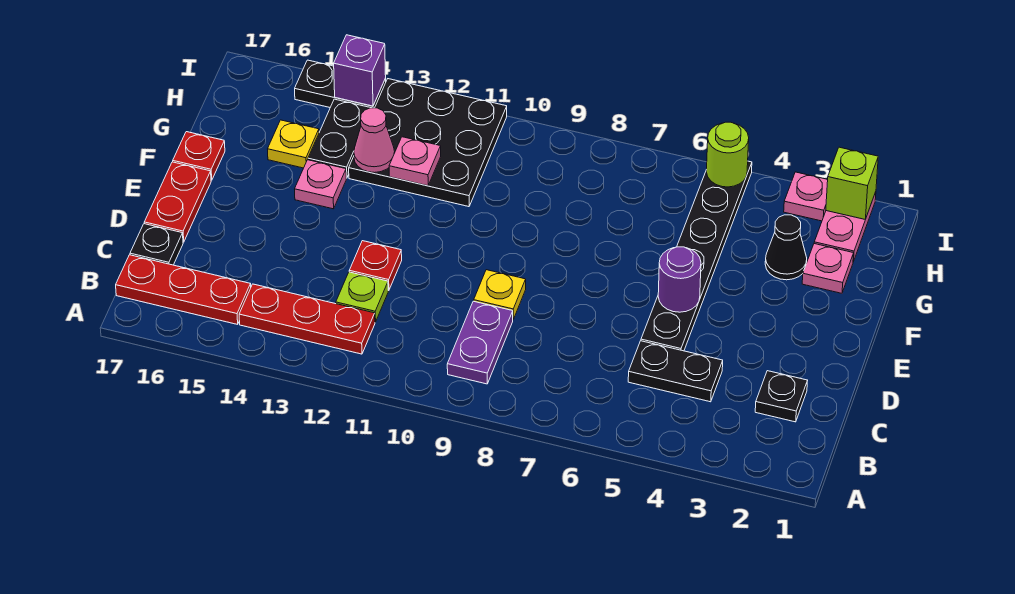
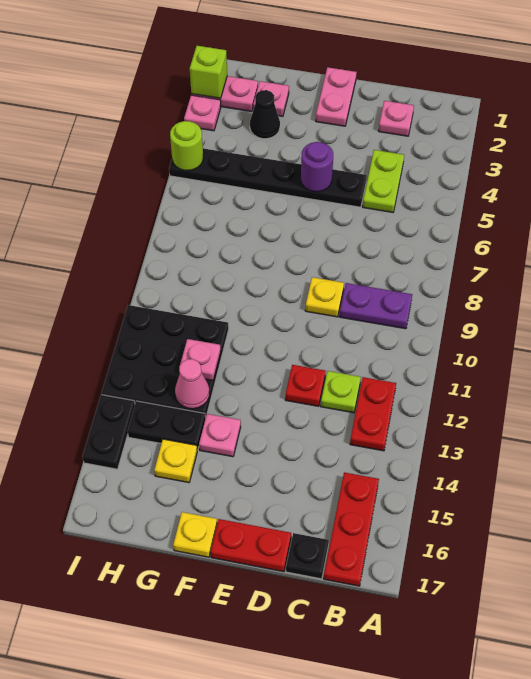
red 1x3 plate [239,284,375,354] -> red 1x2 plate [350,377,396,451]
black 1x1 plate [755,371,808,422] -> pink 1x1 plate [379,101,414,136]
black 1x2 plate [628,341,723,402] -> lime 1x2 plate [363,150,404,212]
none -> pink 1x2 plate [316,67,357,126]
red 1x1 plate [173,132,225,180] -> yellow 1x1 plate [173,512,217,557]
purple 1x1 brick [334,35,386,106] -> none

